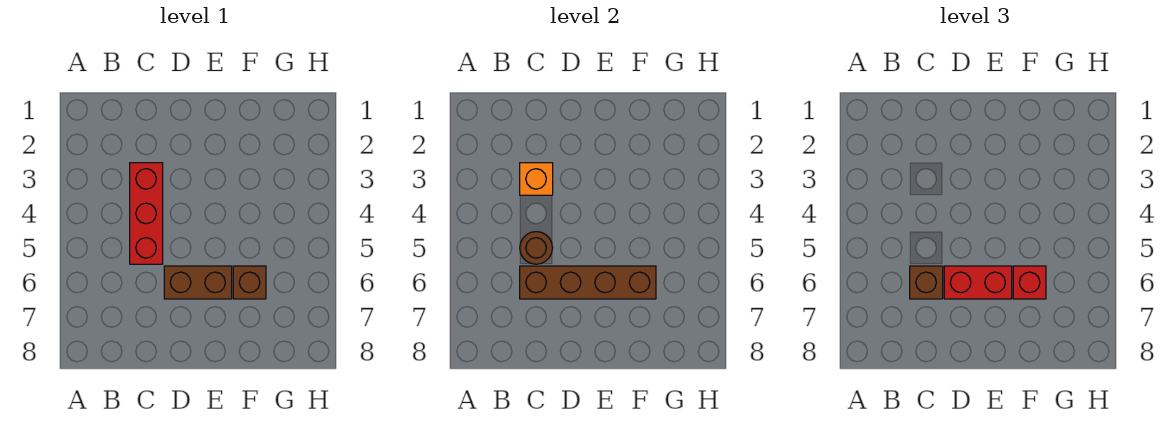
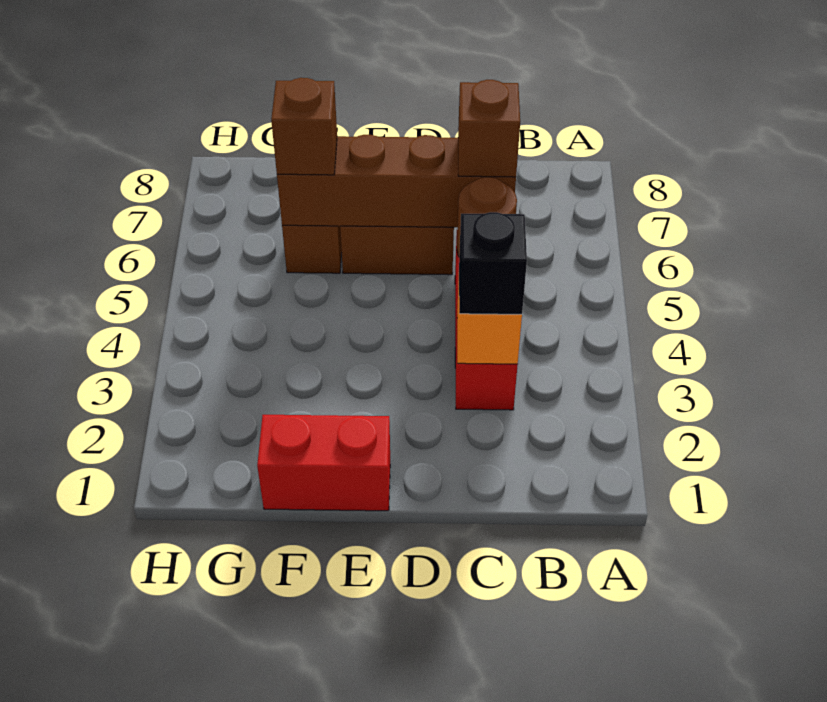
none -> black 1x1 brick [459,212,527,314]
red 1x2 brick [944,266,1012,299] -> red 1x2 brick moved to [257,415,390,511]
red 1x1 brick [1013,266,1046,299] -> brown 1x1 brick [271,78,337,175]

